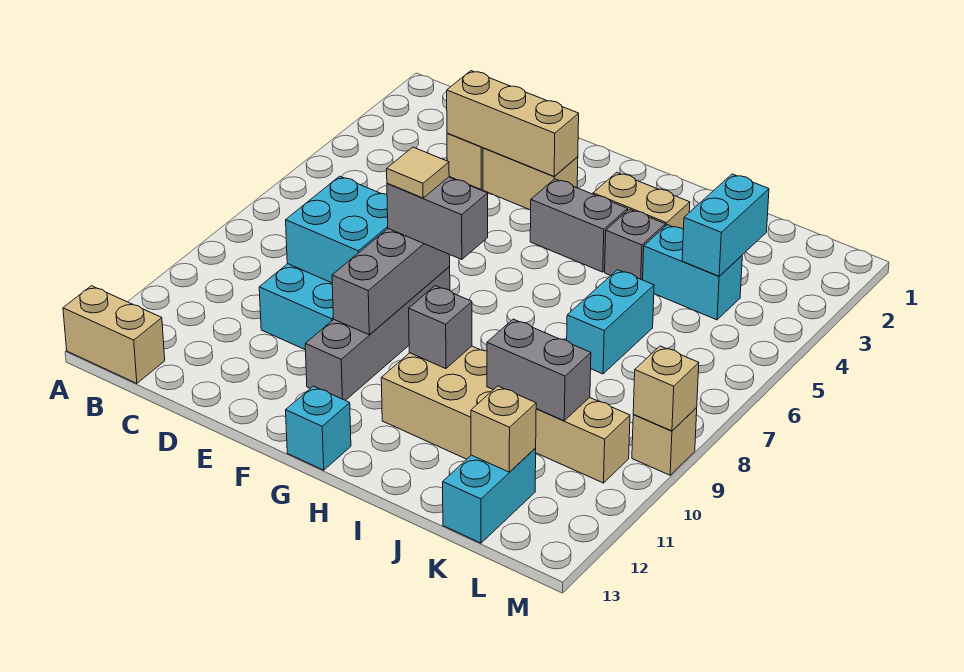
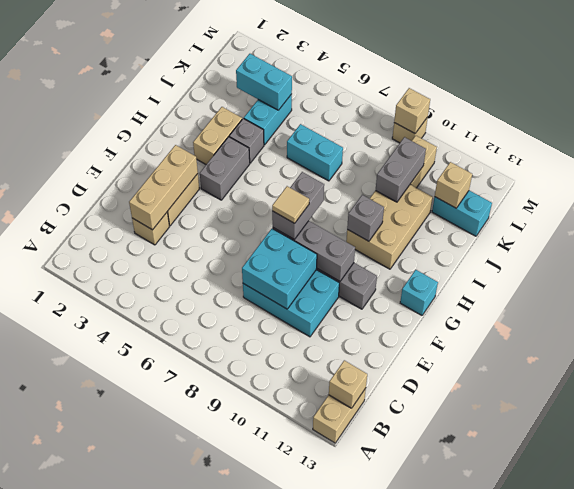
none -> tan 1x1 brick [329,360,367,408]

